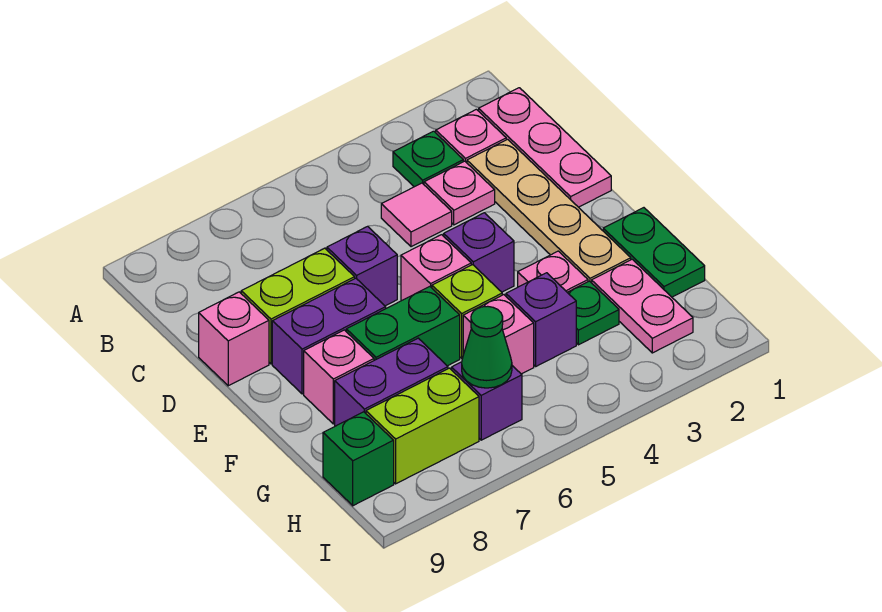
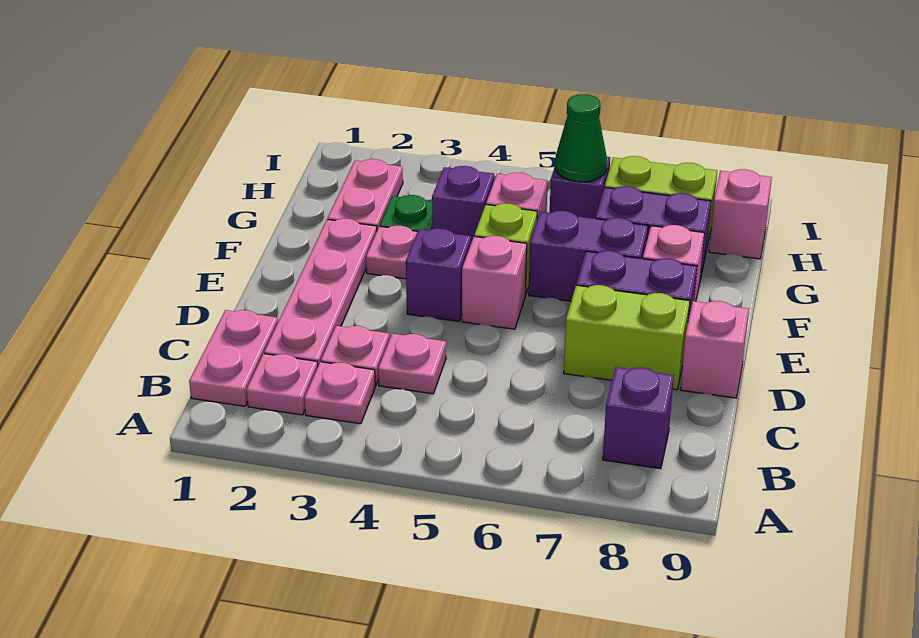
pink 1x3 plate [479,88,611,207] -> pink 1x2 plate [189,310,278,406]
green 1x1 plate [393,131,463,187] -> pink 1x1 plate [304,362,375,424]
tan 1x4 plate [467,139,631,283] -> pink 1x4 plate [264,219,377,365]
pink 1x1 tile [381,183,452,247] -> pink 1x1 plate [378,334,446,394]
purple 1x1 brick [327,226,397,306] -> purple 1x1 brick moved to [603,367,674,469]
green 1x2 plate [603,208,705,297] -> none
green 1x2 brick [346,287,460,366] -> purple 1x2 brick [529,211,648,301]
green 1x1 brick [323,412,394,506] -> pink 1x1 brick [709,169,772,259]

